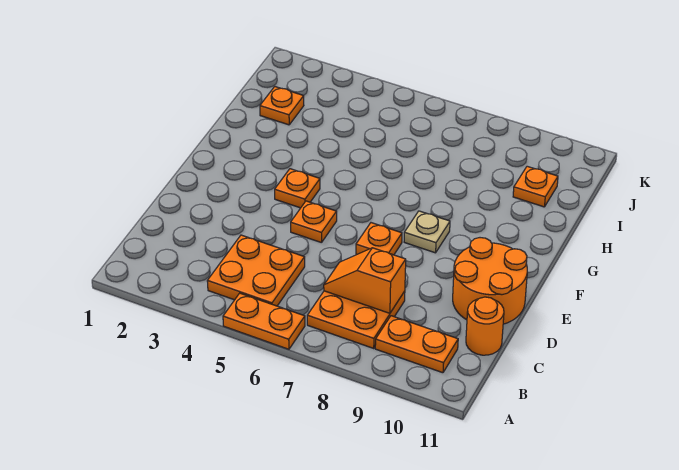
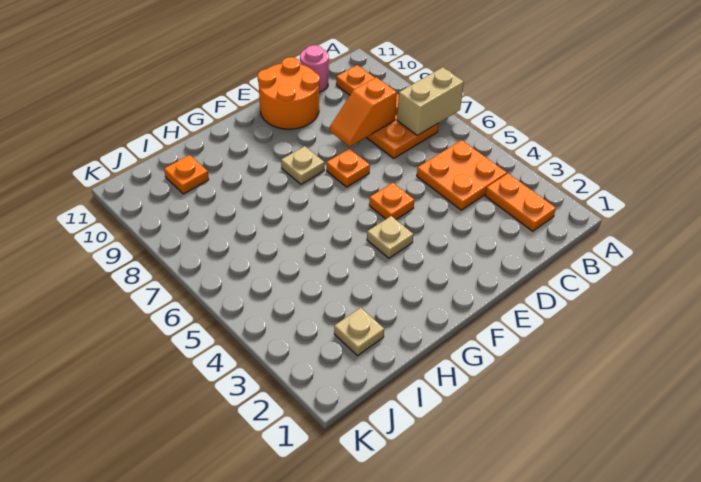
orange 1x2 plate [223,293,305,349] -> orange 1x2 plate moved to [485,173,556,231]
none -> tan 1x2 brick [397,67,464,136]
orange 1x2 slope [324,248,406,313] -> orange 1x2 slope turned to [330,77,397,146]
orange 1x1 round brick [466,297,504,355] -> pink 1x1 round brick [300,45,329,92]
orange 1x1 plate [275,169,320,208] -> tan 1x1 plate [367,216,413,258]
orange 1x1 plate [260,87,304,125] -> tan 1x1 plate [334,308,384,356]

